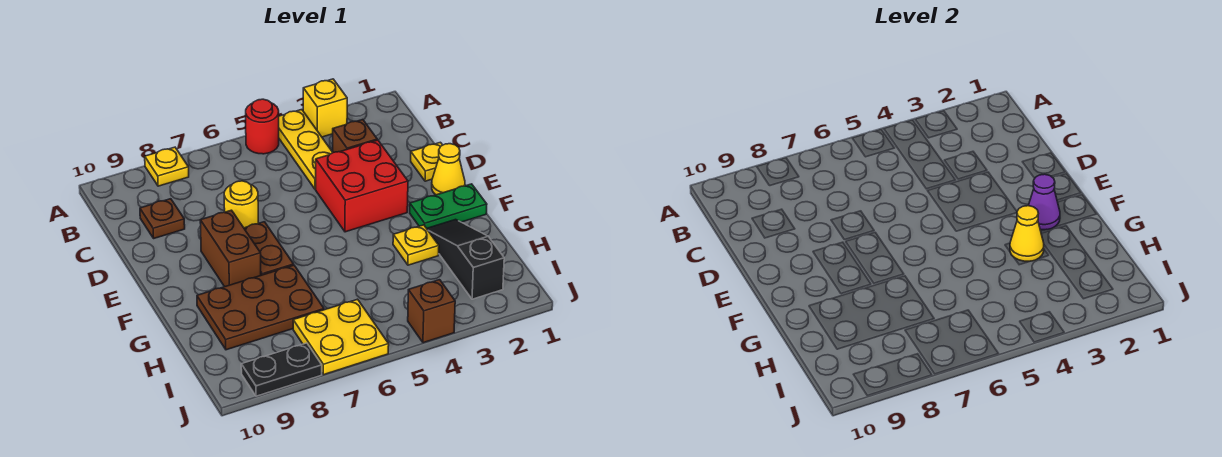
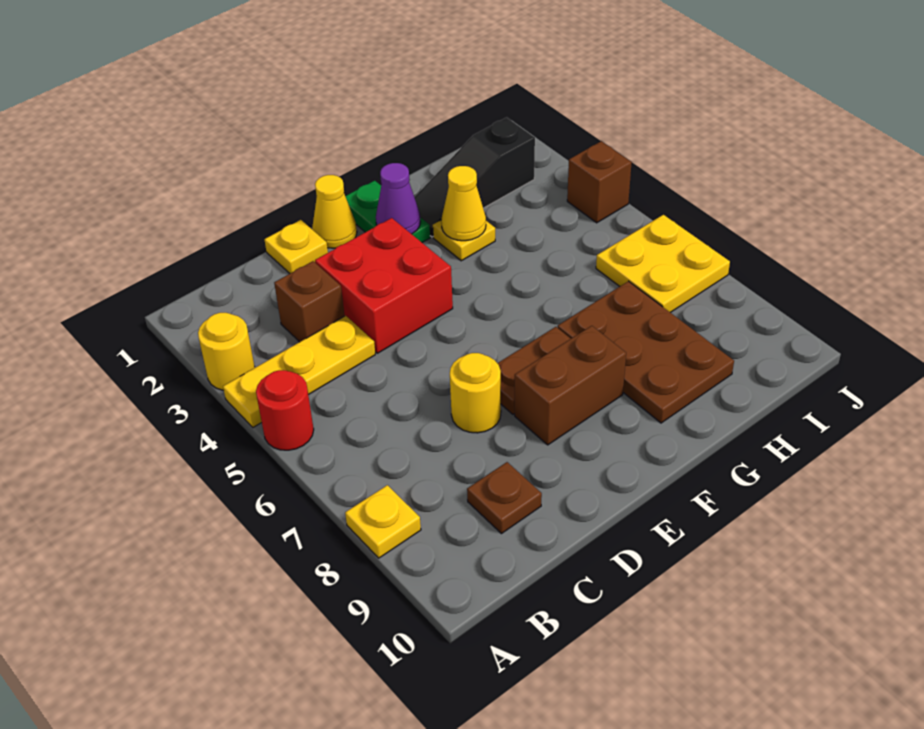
yellow 1x1 brick [303,79,347,137] -> yellow 1x1 round brick [198,313,255,390]
black 1x2 plate [241,343,322,396] -> none

